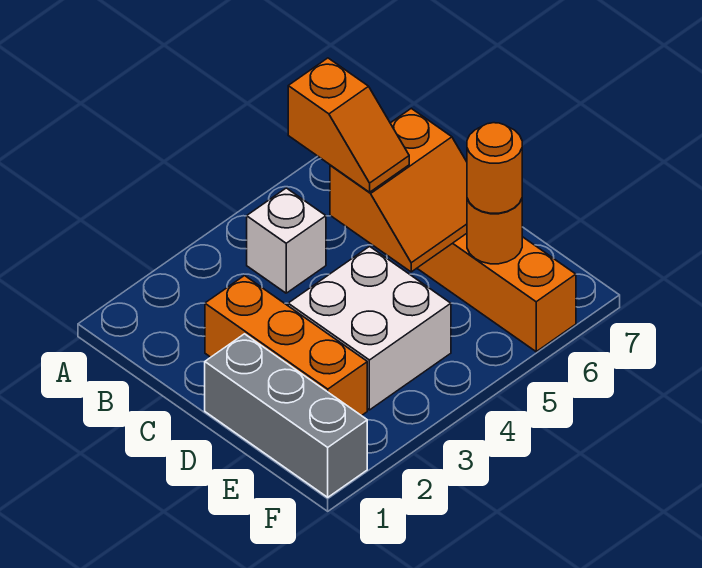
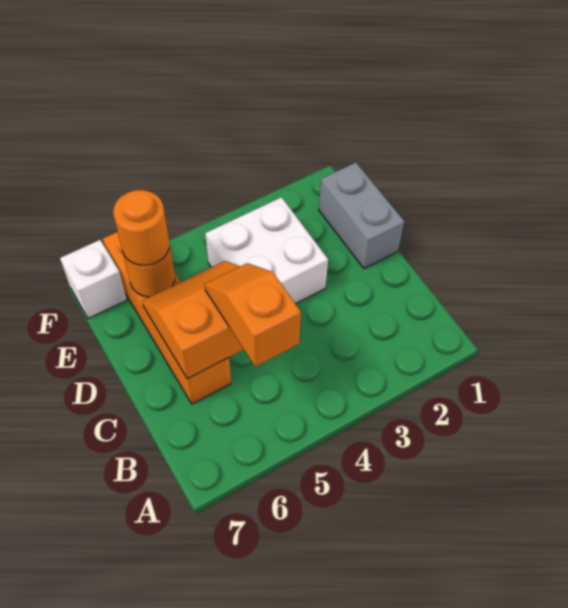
white 1x1 brick [247,188,326,293] -> white 1x1 brick moved to [60,240,127,319]
orange 1x3 brick [205,276,367,416] -> none
grey 1x3 brick [205,334,367,497] -> grey 1x2 brick [319,163,404,269]

